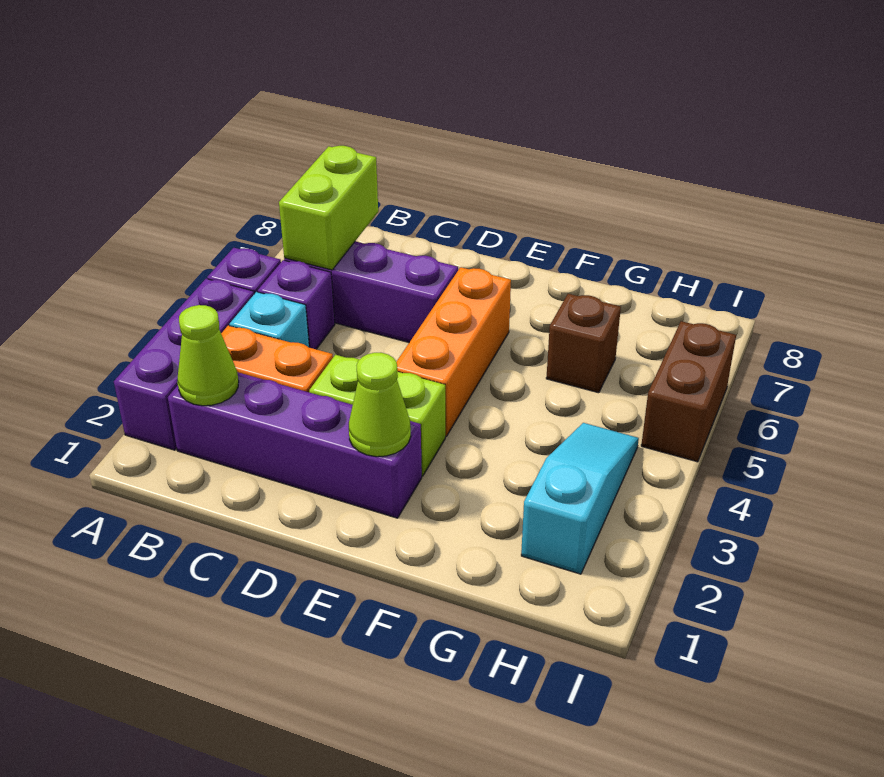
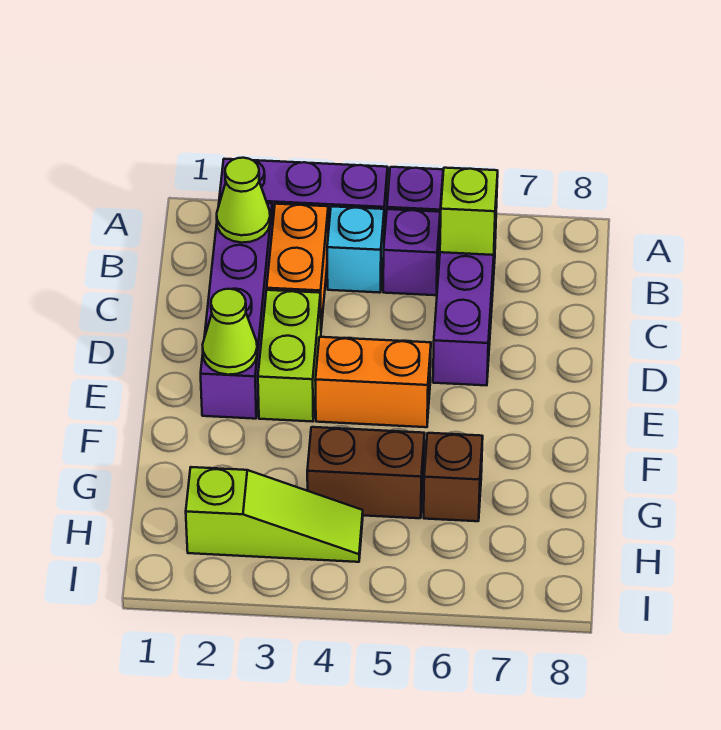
lime 1x2 brick [279,146,378,270] -> lime 1x1 brick [440,168,498,255]
orange 1x3 brick [397,267,511,436] -> orange 1x2 brick [315,337,431,427]
cyan 1x3 slope [521,423,639,574] -> lime 1x3 slope [186,467,363,562]
brown 1x2 brick [641,321,736,462] -> brown 1x2 brick moved to [307,427,425,518]

